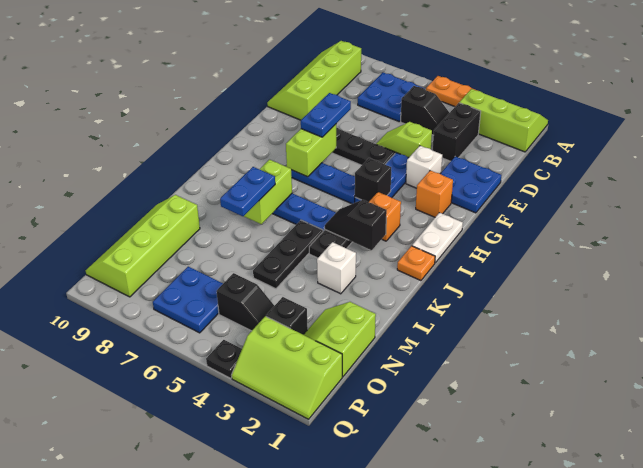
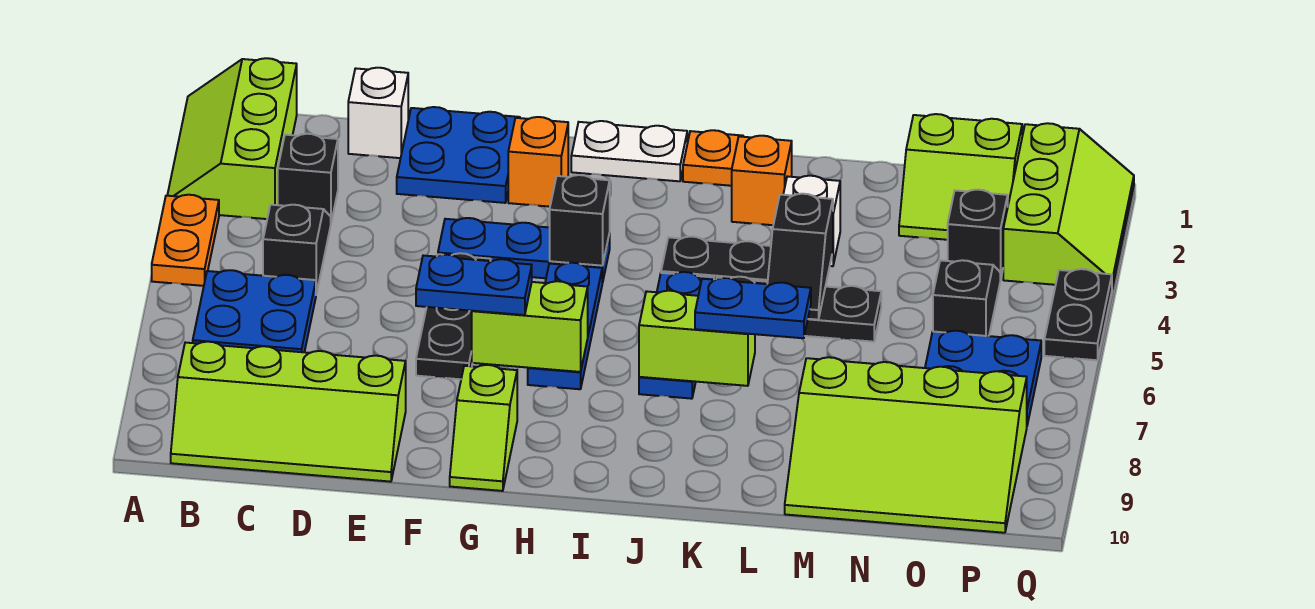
black 1x2 brick [433,103,481,161] -> black 1x1 brick [278,134,338,222]
lime 1x2 slope [376,122,432,157] -> lime 1x2 slope moved to [450,365,517,491]
white 1x1 brick [406,146,442,188] -> white 1x1 brick moved to [348,68,408,158]
orange 1x1 brick [369,192,401,241] -> orange 1x1 brick moved to [732,136,792,225]
black 1x2 slope [325,200,387,250] -> black 1x2 slope moved to [768,194,833,320]
lime 2x4 slope [86,195,200,297] -> lime 3x4 slope [785,357,1027,533]
black 1x1 plate [206,340,242,378] -> black 1x2 plate [1044,269,1112,360]

